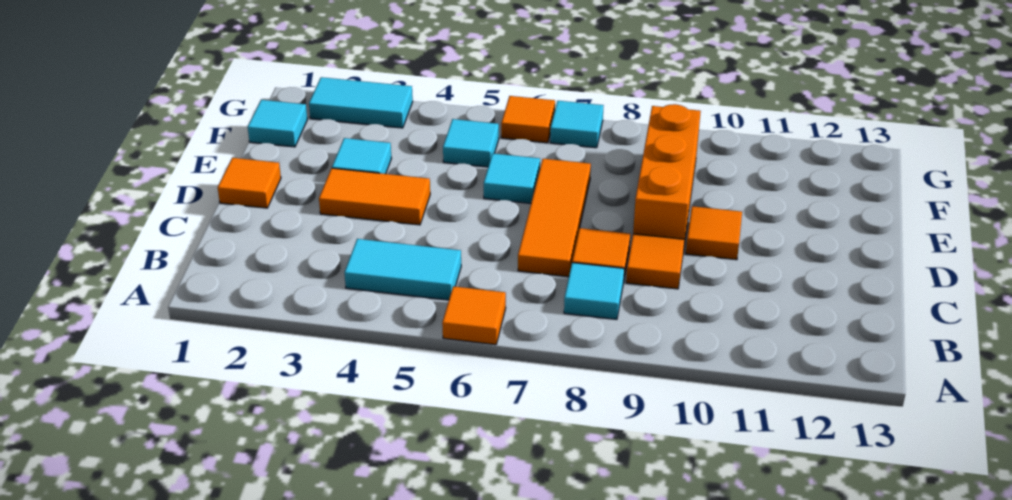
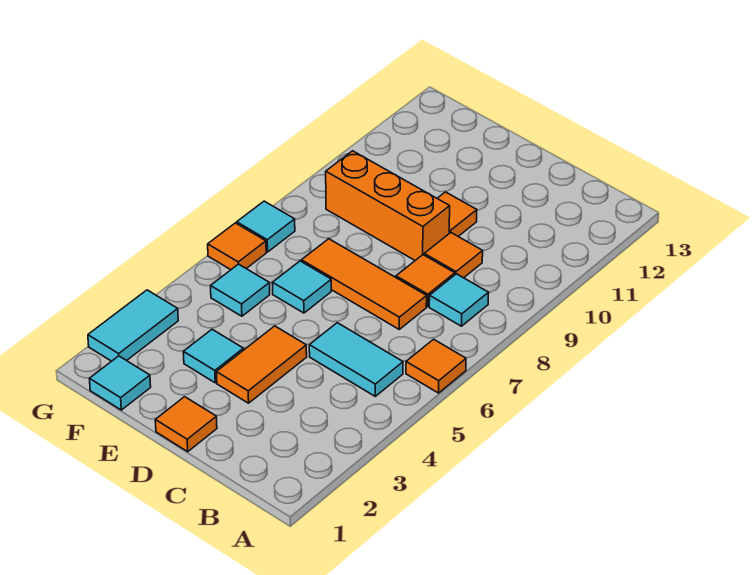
cyan 1x2 tile [344,239,461,300] -> cyan 1x2 tile turned to [309,323,403,396]

